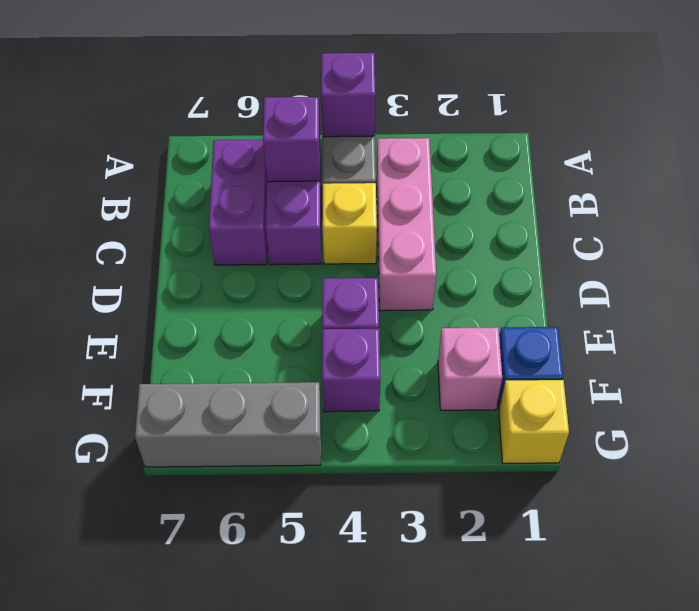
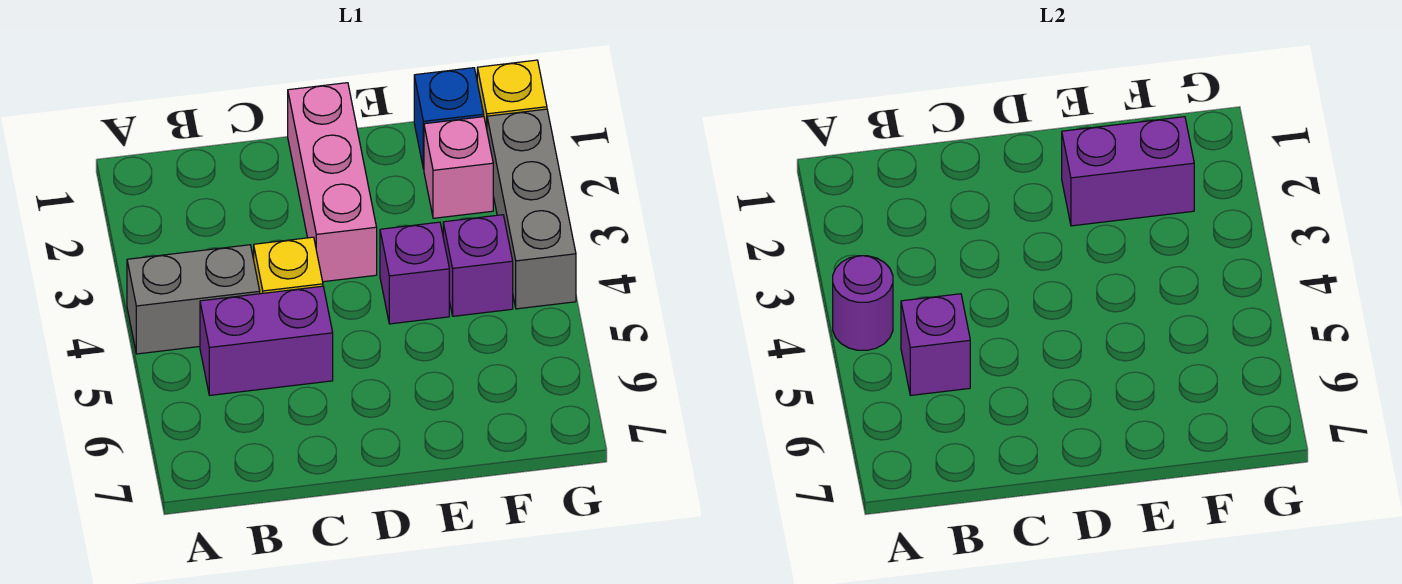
purple 1x1 brick [321,53,376,137] -> purple 1x1 round brick [833,256,893,350]
pink 1x3 brick [377,138,436,311] -> pink 1x3 brick turned to [288,83,377,282]
purple 1x2 brick [209,140,267,265] -> purple 1x2 brick moved to [1062,117,1194,226]
grey 1x3 brick [135,382,321,467] -> grey 1x3 brick moved to [487,109,576,309]

